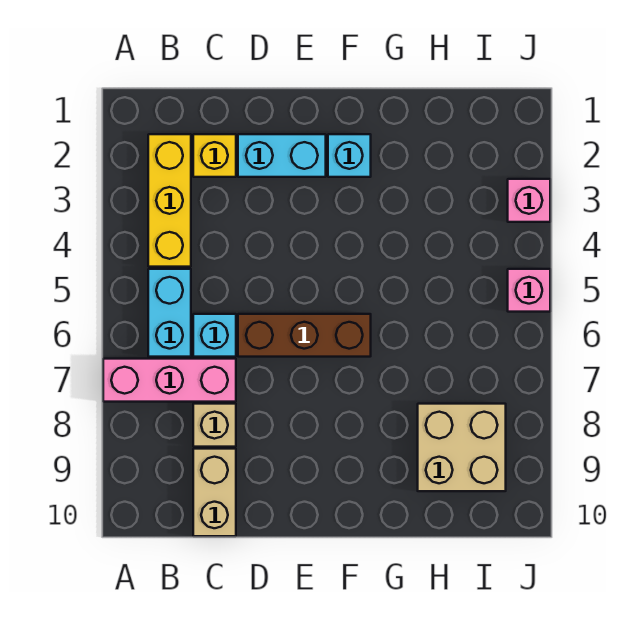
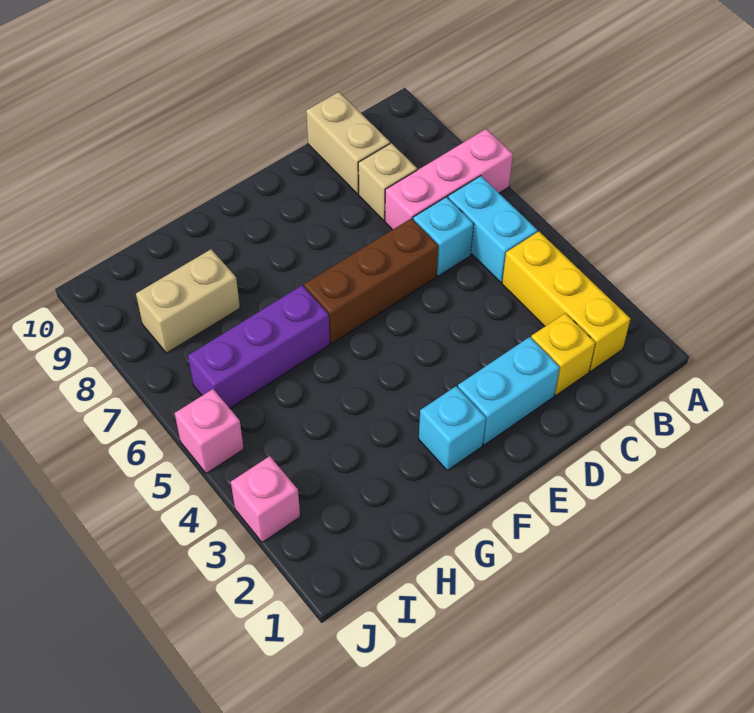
none -> purple 1x3 brick [188,286,330,408]
tan 2x2 brick [418,404,506,491] -> tan 1x2 brick [136,249,240,353]

